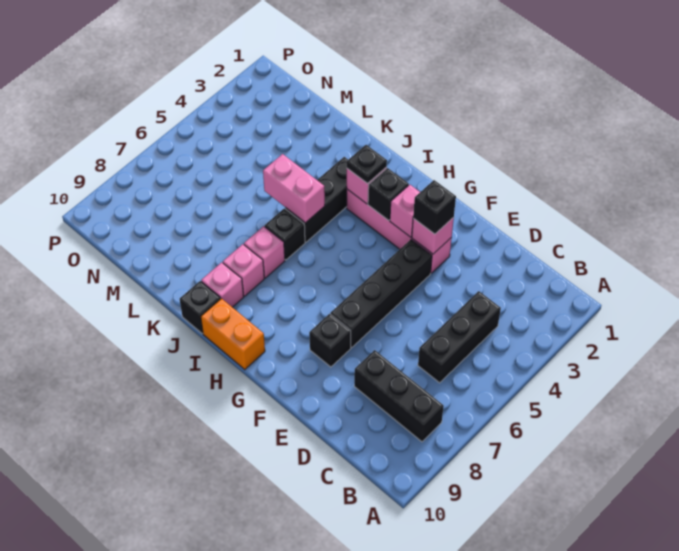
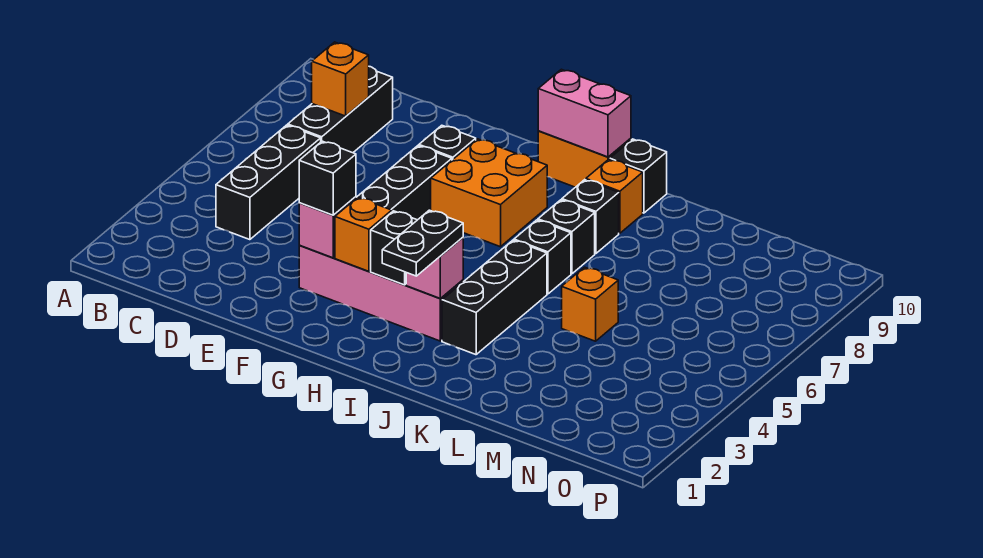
black 1x3 brick [354,350,444,442] -> black 1x3 brick turned to [288,67,393,153]
none -> orange 1x1 brick [312,42,369,116]
pink 1x1 brick [390,185,420,237] -> orange 1x1 brick [335,197,392,272]
none -> orange 2x2 brick [431,139,547,247]
black 1x1 plate [347,145,387,184] -> black 1x2 plate [382,210,463,276]
pink 1x2 brick [263,154,325,223] -> pink 1x2 brick moved to [538,69,631,157]
pink 1x1 brick [244,226,285,278] -> black 1x1 brick [538,200,595,274]
pink 1x1 brick [223,244,264,296] -> black 1x1 brick [562,180,619,254]
pink 1x1 brick [201,262,244,307] -> orange 1x1 brick [586,159,643,233]
none -> orange 1x1 brick [562,267,618,341]

